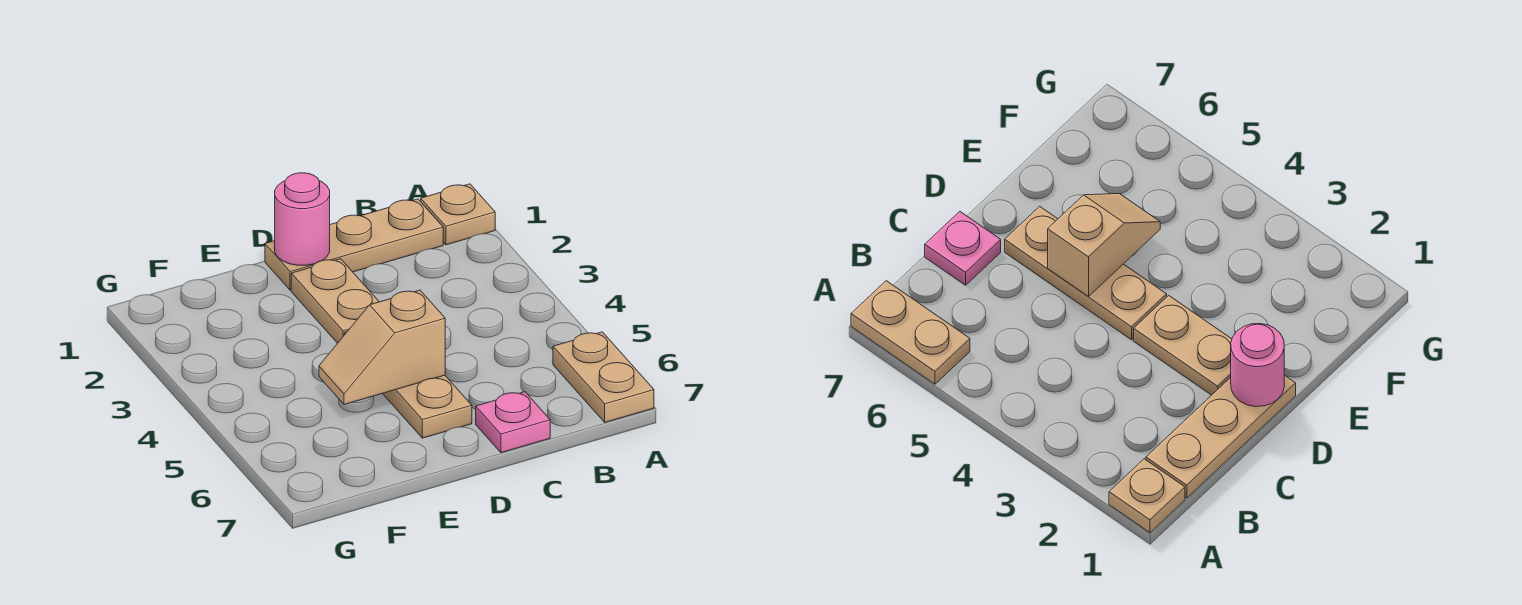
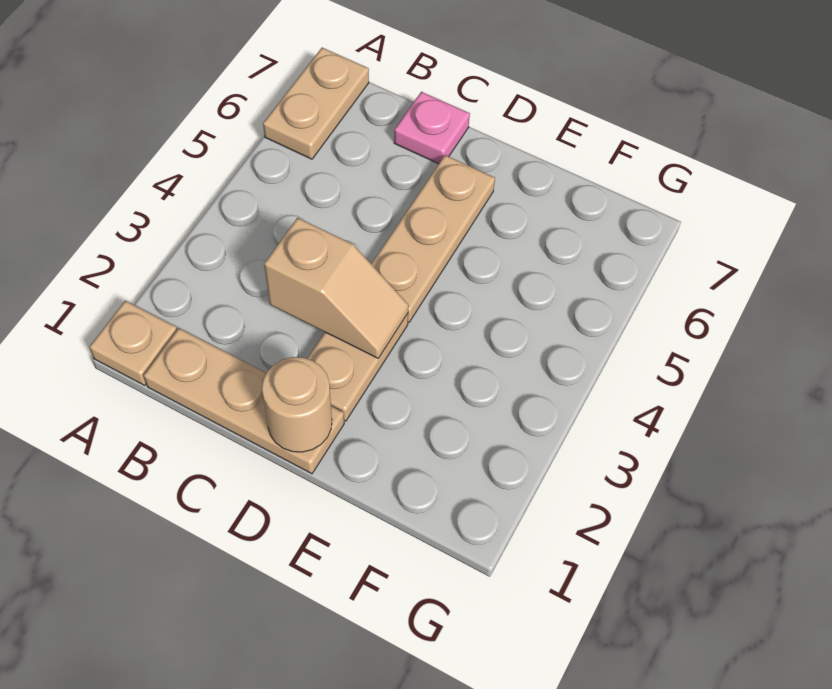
pink 1x1 round brick [275,173,330,265] -> tan 1x1 round brick [262,357,332,452]
tan 1x2 slope [319,290,445,404] -> tan 1x2 slope moved to [264,218,409,358]

